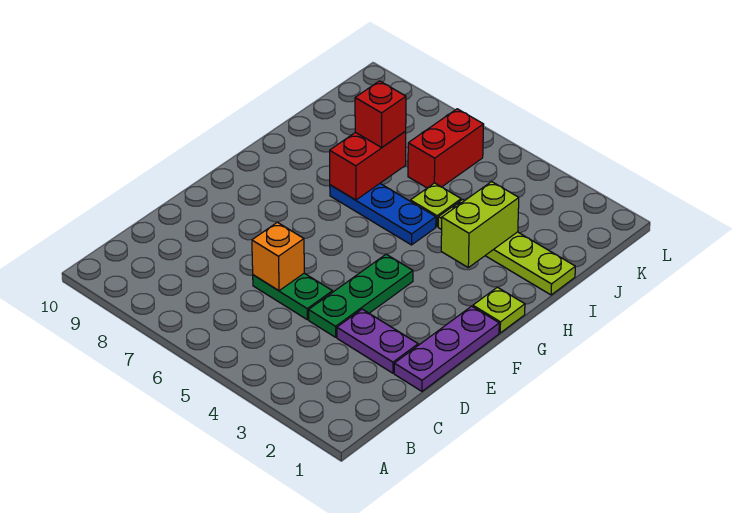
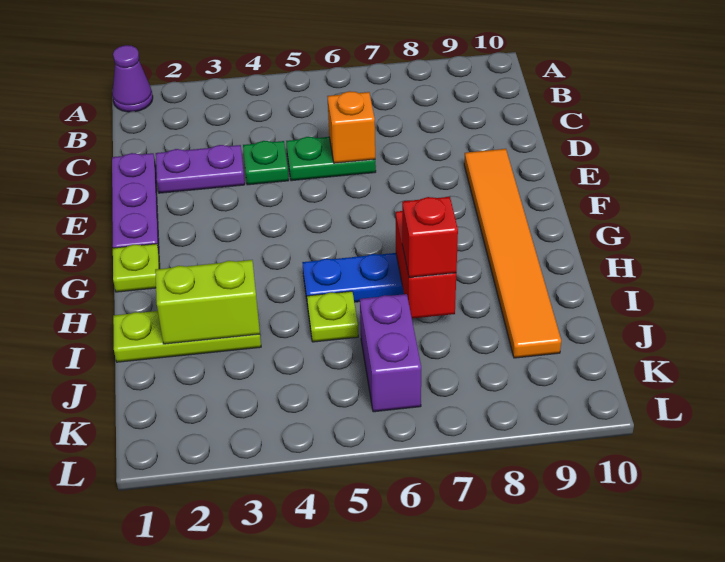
none -> purple 1x1 cone [112,45,153,112]
green 1x3 plate [309,254,413,337] -> green 1x1 plate [243,141,289,185]
none -> orange 1x6 tile [464,149,561,358]
lime 1x2 brick [441,182,519,268] -> lime 1x2 brick turned to [155,260,260,344]
lime 1x4 plate [438,199,575,295] -> lime 1x3 plate [113,311,261,362]
red 1x2 brick [408,109,484,188] -> purple 1x2 brick [360,294,421,412]

